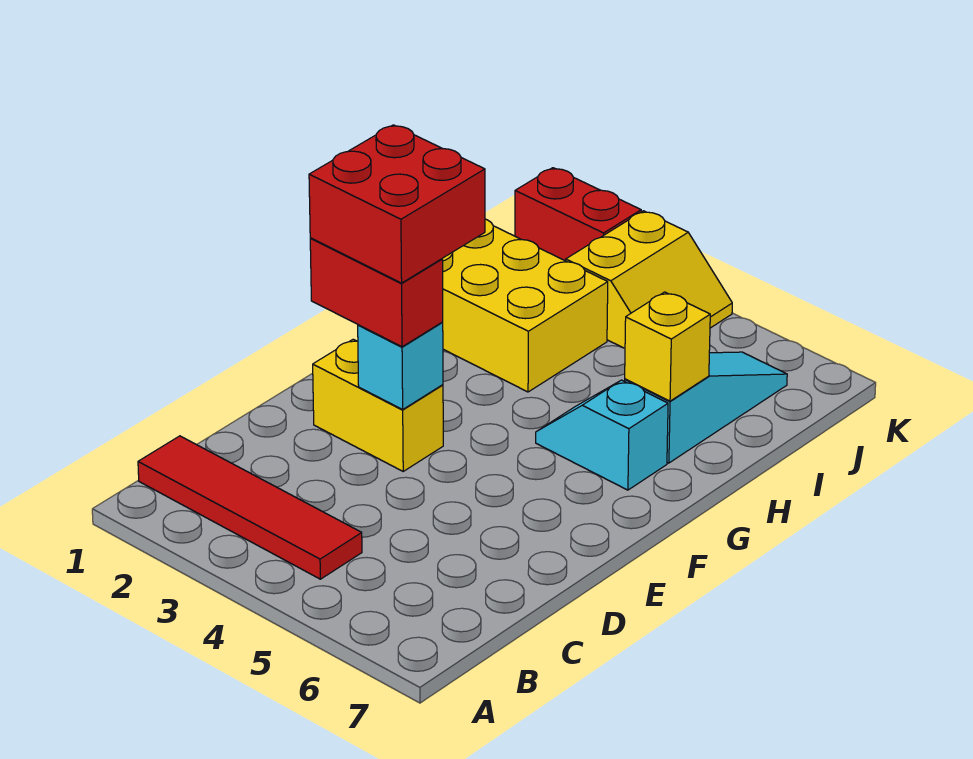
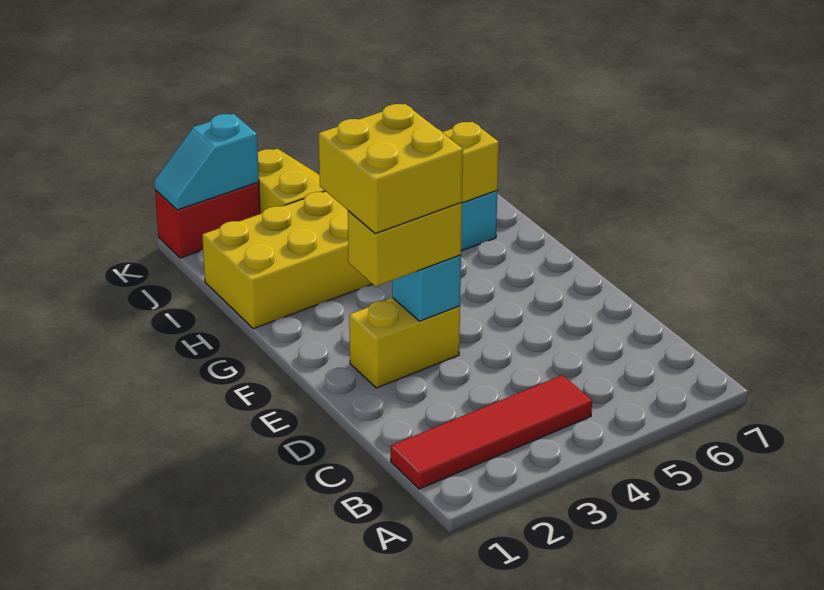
red 1x2 brick [310,238,443,347] -> yellow 1x2 brick [348,202,462,286]
red 2x2 brick [309,125,485,283] -> yellow 2x2 brick [319,104,463,234]
cyan 1x2 slope [536,380,668,490] -> cyan 1x2 slope moved to [154,114,259,210]

